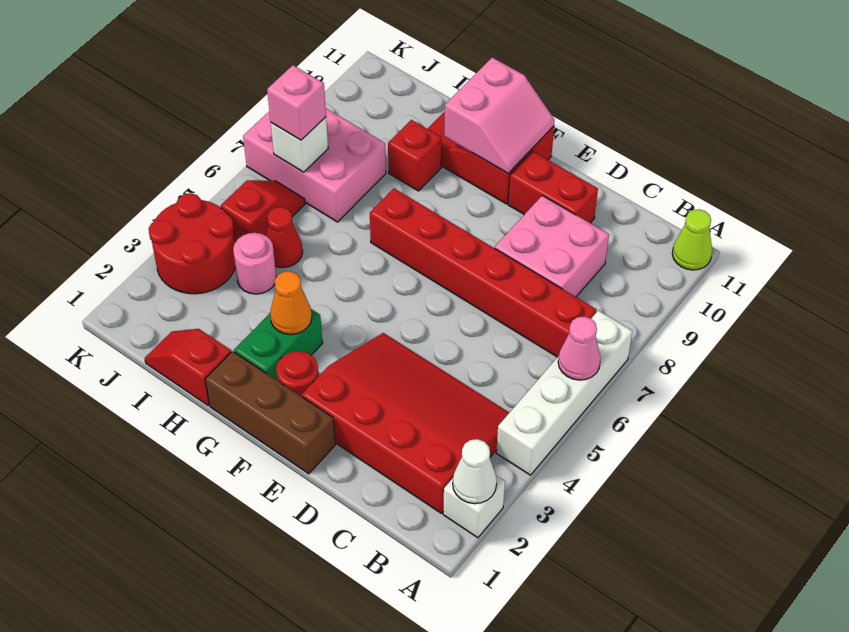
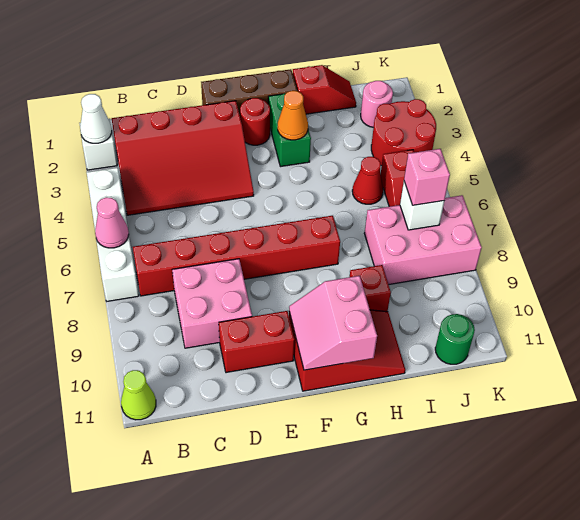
pink 1x1 round brick [233,233,276,294] -> pink 1x1 round brick moved to [361,81,393,127]
none -> green 1x1 round brick [435,314,475,364]

